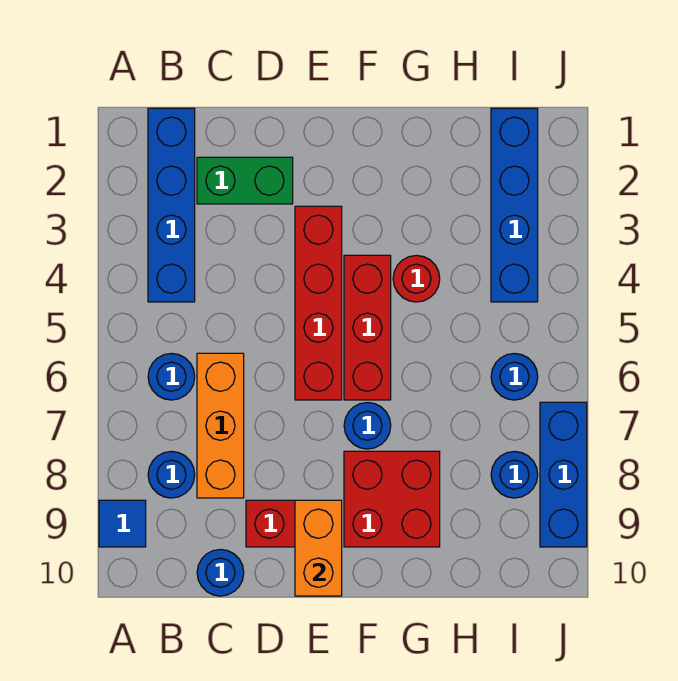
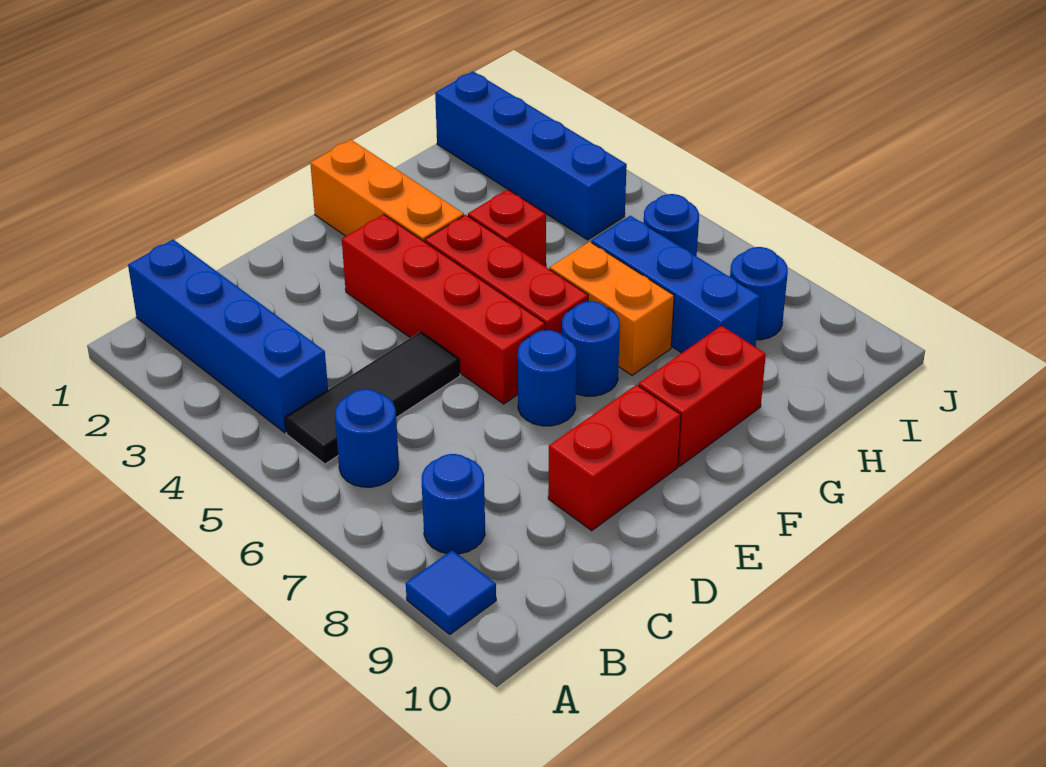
none -> black 1x3 tile [285,332,460,464]
green 1x2 brick [197,157,293,204] -> none
orange 1x3 brick [197,353,244,498] -> orange 1x3 brick moved to [310,140,464,242]
blue 1x1 round brick [197,549,244,596] -> blue 1x1 round brick moved to [518,330,577,426]
orange 1x2 brick [295,500,342,596] -> orange 1x2 brick moved to [550,242,674,375]
red 2x2 brick [344,451,440,547] -> red 1x2 brick [639,326,766,466]
red 1x1 round brick [393,255,440,302] -> red 1x1 brick [468,189,546,267]
blue 1x3 brick [540,402,587,547] -> blue 1x3 brick moved to [592,216,760,353]

